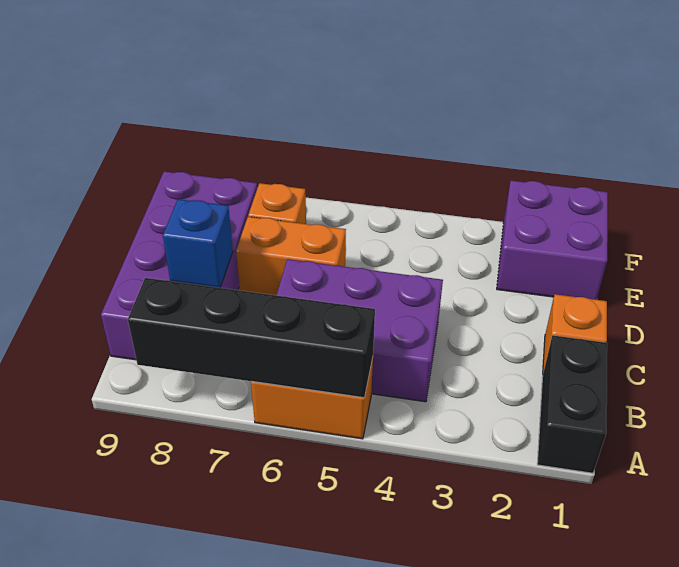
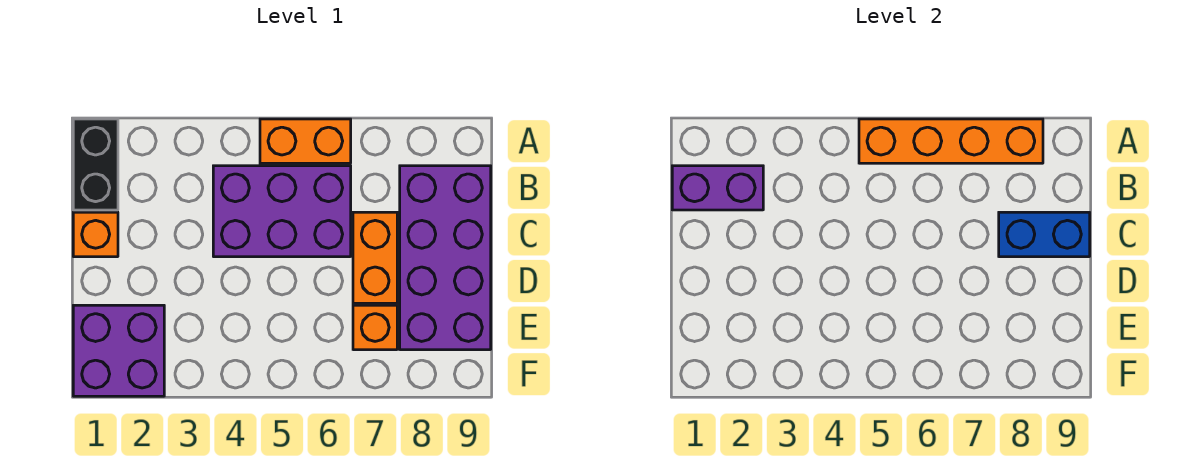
black 1x4 brick [128,278,375,398] -> orange 1x4 brick [859,119,1043,163]
none -> purple 1x2 brick [672,166,763,210]
blue 1x1 brick [163,199,233,288] -> blue 1x2 brick [999,212,1090,257]
orange 1x2 brick [236,217,346,295] -> orange 1x2 brick turned to [353,212,397,303]

